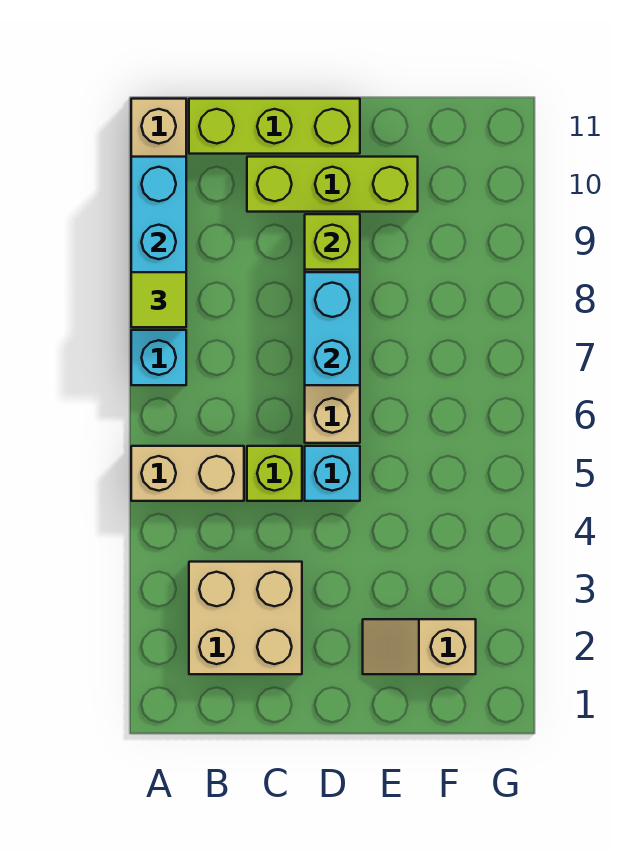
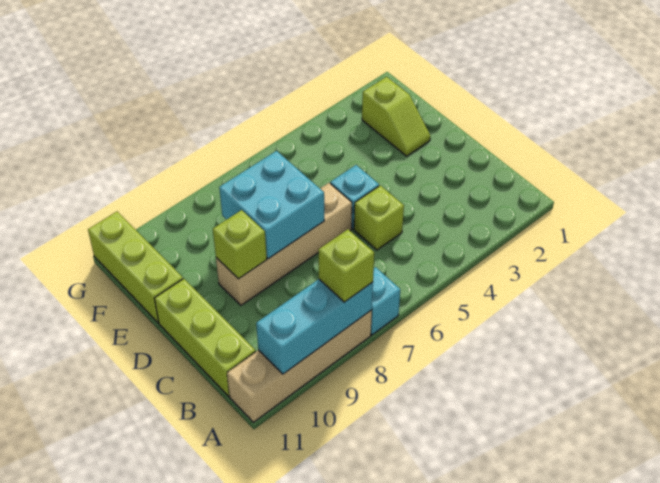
tan 1x2 brick [131,446,244,501] -> none
lime 1x1 tile [131,272,186,327] -> lime 1x1 brick [318,229,374,302]
tan 2x2 brick [189,562,302,674] -> none
lime 1x3 brick [247,157,418,212] -> lime 1x3 brick moved to [88,212,183,323]
cyan 1x2 brick [305,272,360,385] -> cyan 2x2 brick [219,151,324,259]
tan 1x2 slope [363,619,476,674] -> lime 1x2 slope [362,77,430,156]

